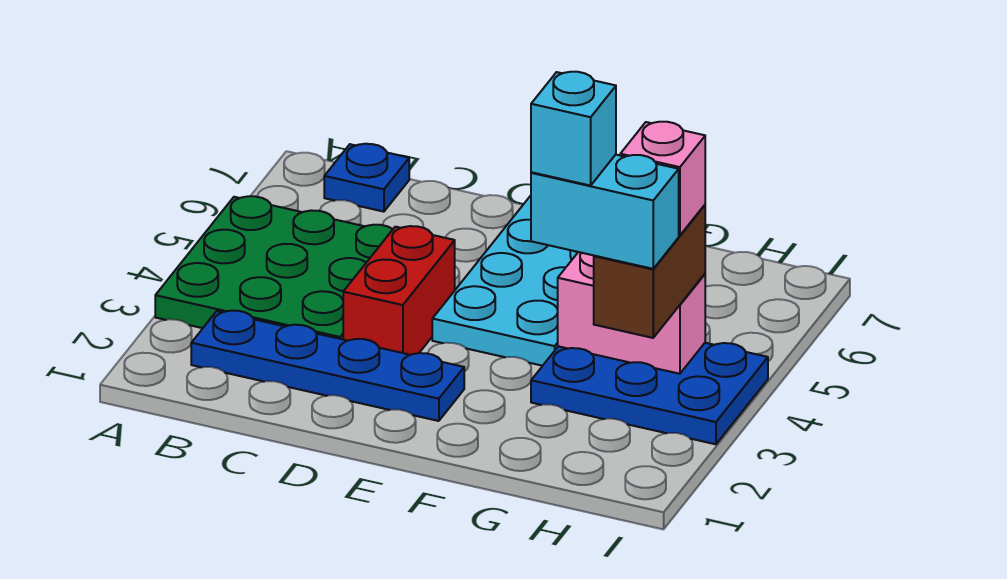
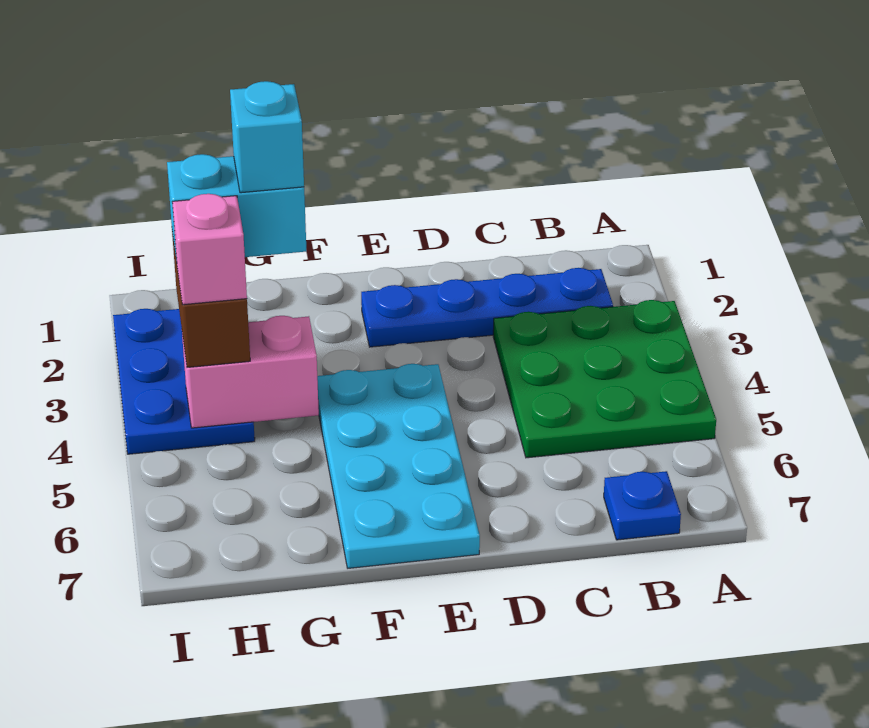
red 1x2 brick [343,226,455,355] -> none
blue 2x3 plate [531,343,768,444] -> blue 2x3 plate turned to [113,309,255,454]

